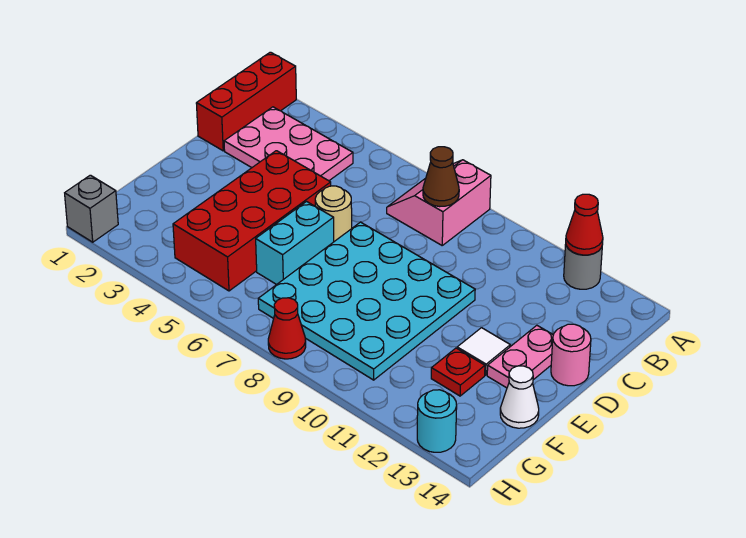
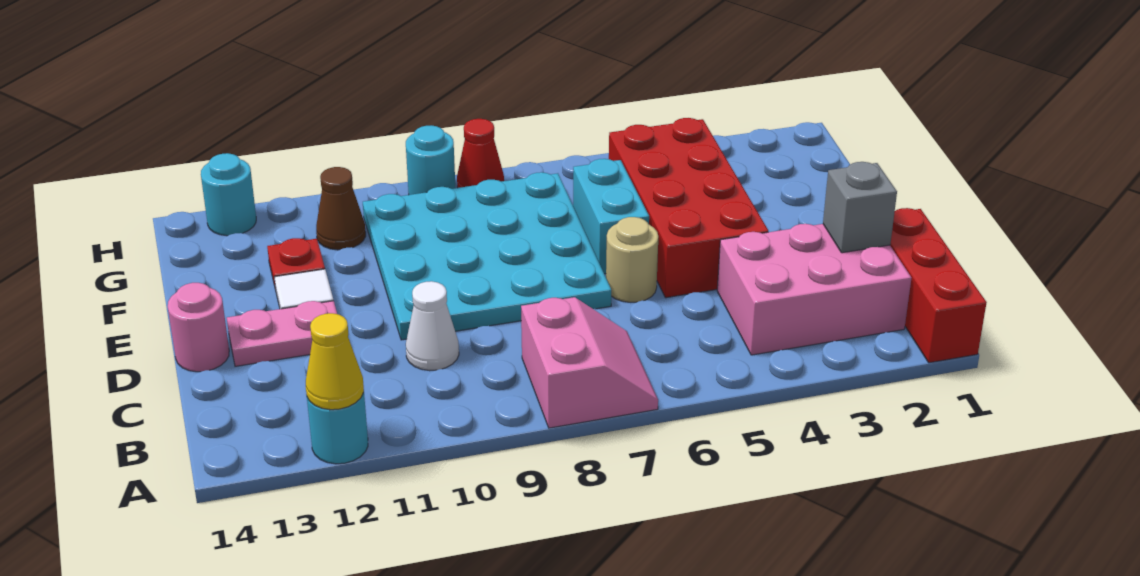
grey 1x1 round brick [564,244,602,289] -> cyan 1x1 round brick [307,393,368,464]
red 1x1 cone [566,194,603,255] -> yellow 1x1 cone [306,313,364,410]
pink 2x3 plate [224,107,353,181] -> pink 2x3 brick [717,224,911,355]
brown 1x1 cone [423,147,459,207] -> brown 1x1 cone moved to [316,167,366,250]
pink 1x2 plate [487,325,553,388] -> pink 1x2 plate turned to [227,301,337,366]
white 1x1 cone [500,366,539,428] -> white 1x1 cone moved to [406,281,459,371]
grey 1x1 brick [65,175,118,242] -> grey 1x1 brick moved to [823,162,897,253]
none -> cyan 1x1 round brick [406,125,455,195]

